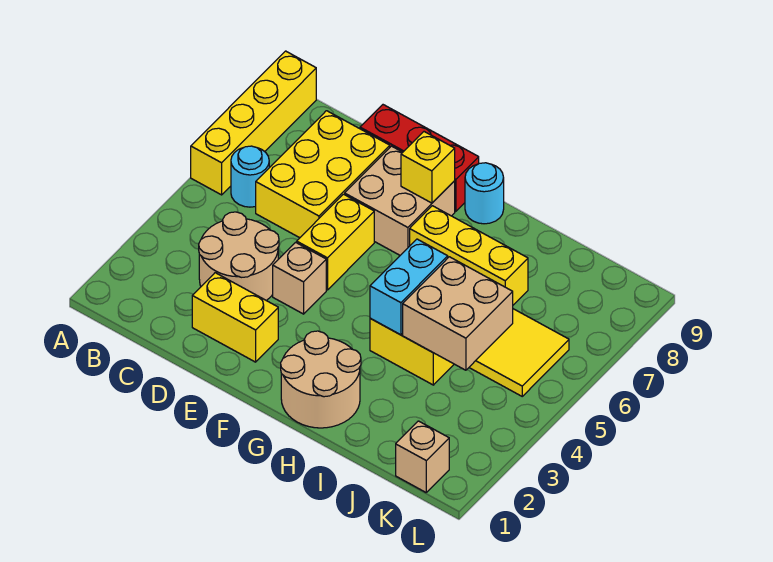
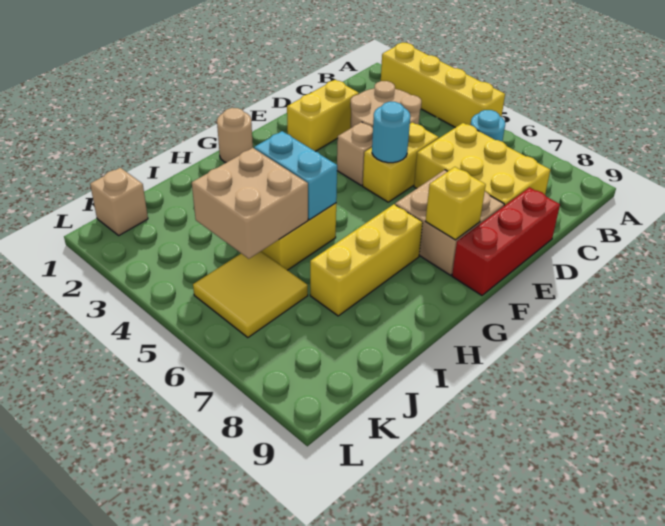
yellow 1x4 brick [191,51,316,195] -> yellow 1x4 brick moved to [381,43,505,128]
yellow 1x2 brick [297,194,374,290] -> yellow 1x2 brick turned to [363,122,439,202]
tan 2x2 round brick [281,331,361,428] -> tan 1x1 round brick [217,108,253,163]
cyan 1x1 round brick [465,163,504,224] -> cyan 1x1 round brick moved to [372,102,410,163]

